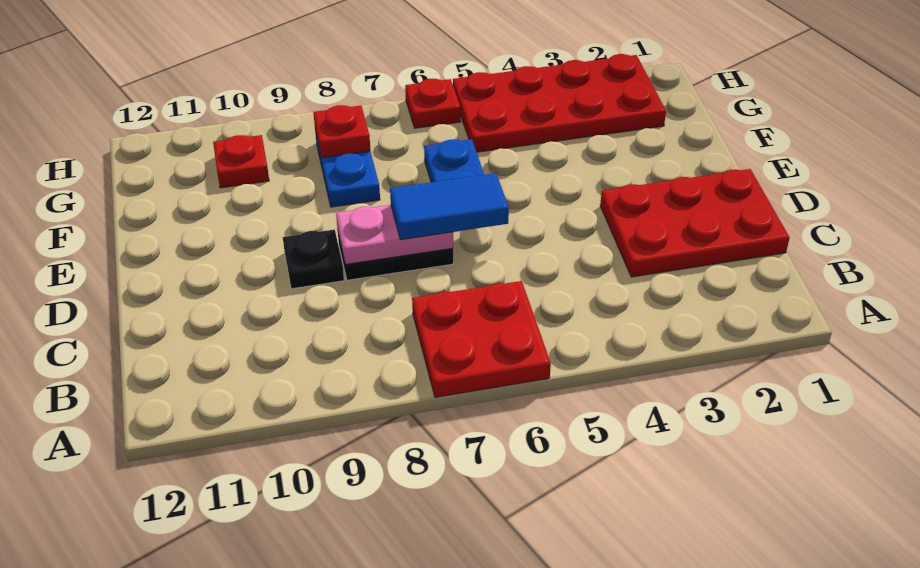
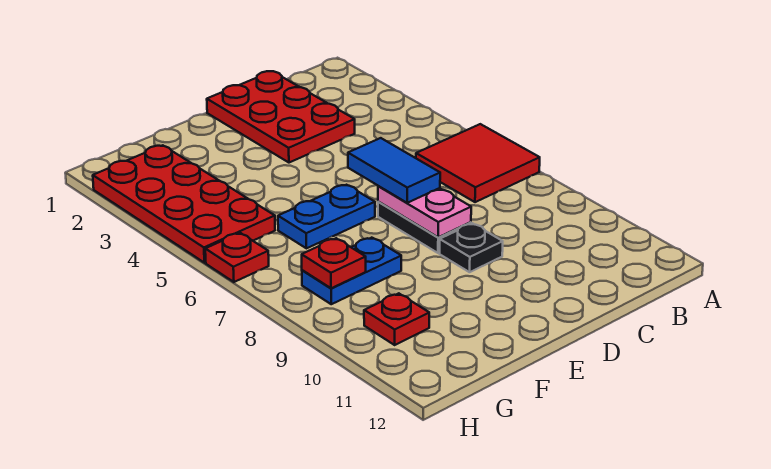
red 2x2 plate [412,281,551,397] -> red 2x2 tile [416,124,540,202]

